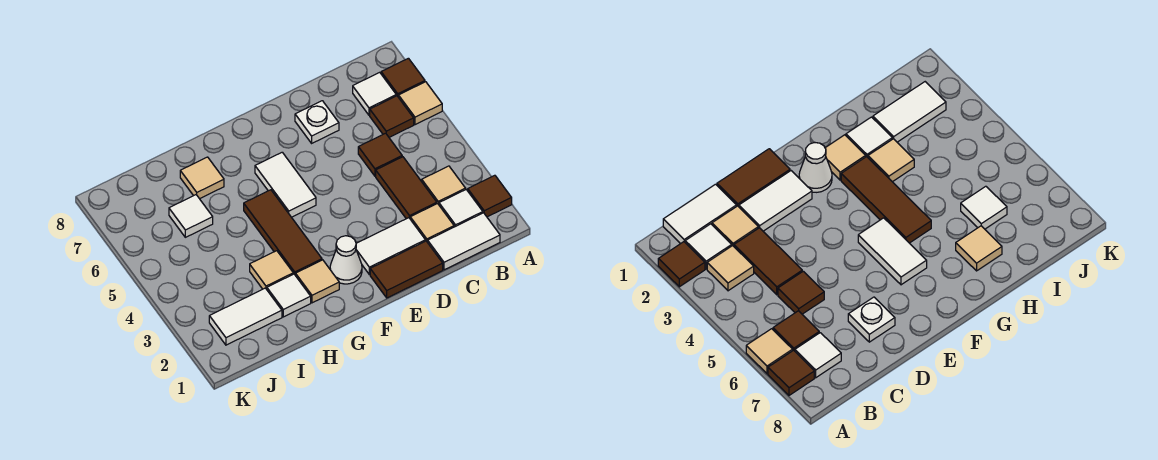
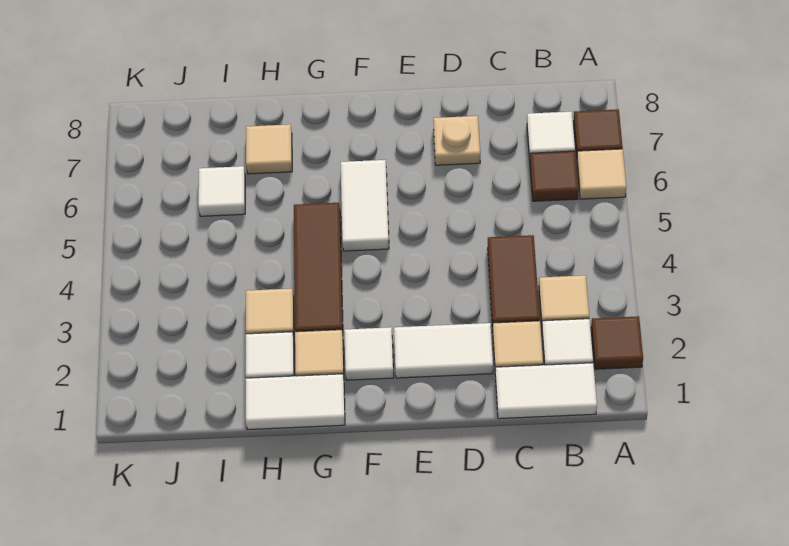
brown 1x1 tile [358,133,402,176] -> none
brown 1x2 tile [370,241,443,298] -> none
white 1x1 plate [295,101,339,143] -> tan 1x1 plate [433,116,480,165]
white 1x1 cone [330,236,362,284] -> white 1x1 tile [344,327,394,380]
white 1x2 tile [209,288,282,345] -> white 1x2 tile moved to [246,374,345,430]

